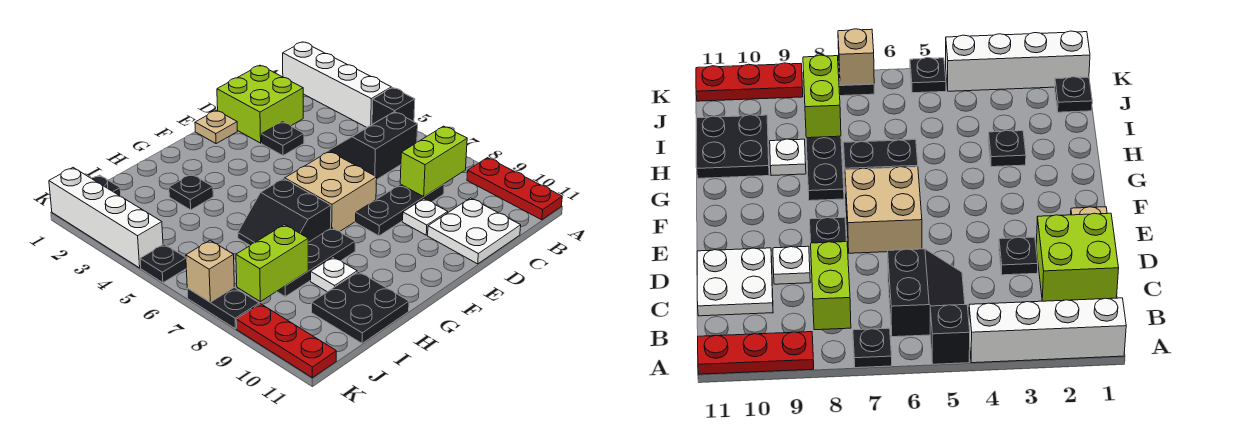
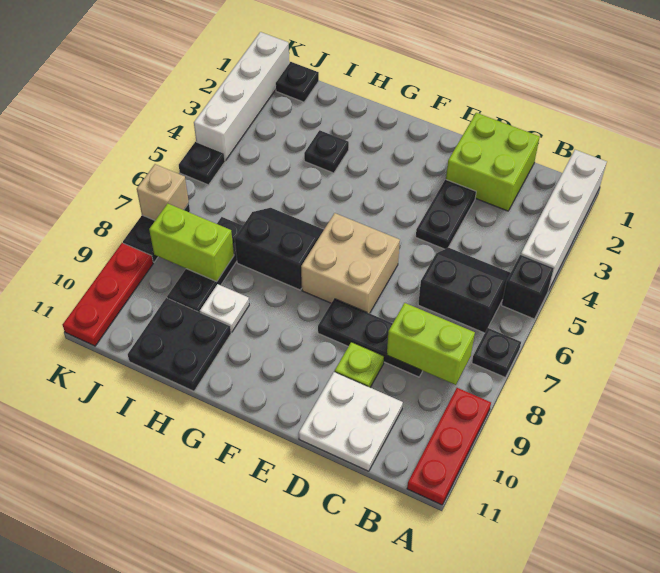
black 1x1 plate [262,122,304,156] -> black 1x2 plate [416,180,476,249]
white 1x1 plate [403,199,448,235] -> lime 1x1 plate [335,342,384,387]
tan 1x1 plate [195,110,237,144] -> none
black 2x2 slope [238,179,331,245] -> black 2x2 slope turned to [235,208,324,290]
black 1x3 plate [277,228,355,296] -> black 1x3 plate turned to [167,217,243,312]

